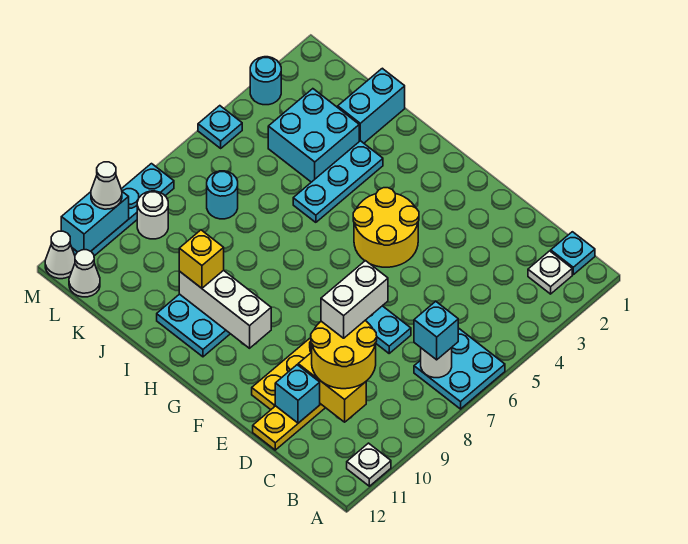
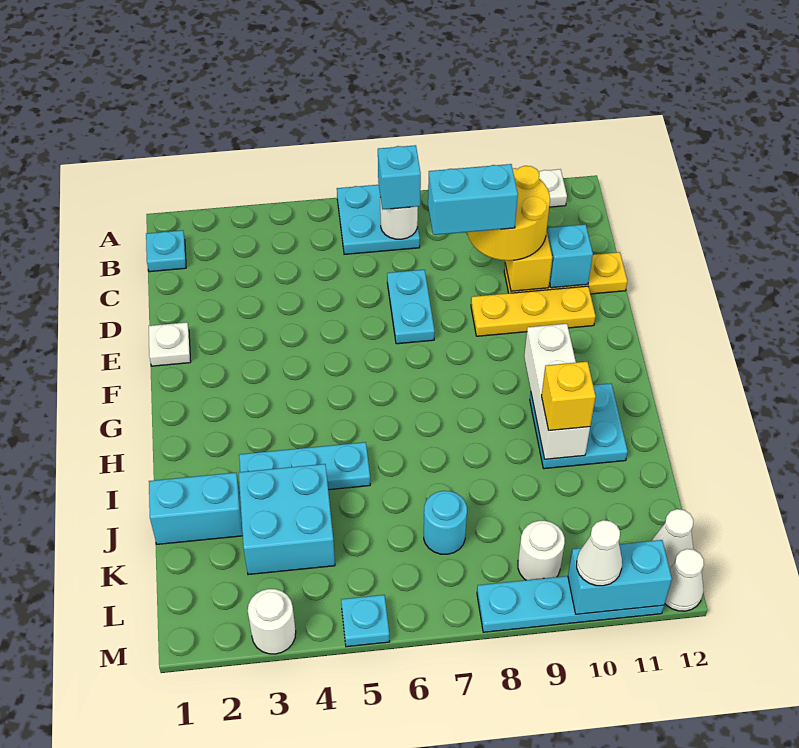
white 1x1 plate [528,251,572,294] -> white 1x1 plate moved to [149,322,191,366]
white 1x2 brick [321,261,388,338] -> cyan 1x2 brick [428,164,518,235]
yellow 2x2 round brick [353,188,419,267] -> none
cyan 1x1 round brick [250,57,281,105] -> white 1x1 round brick [248,589,296,654]

